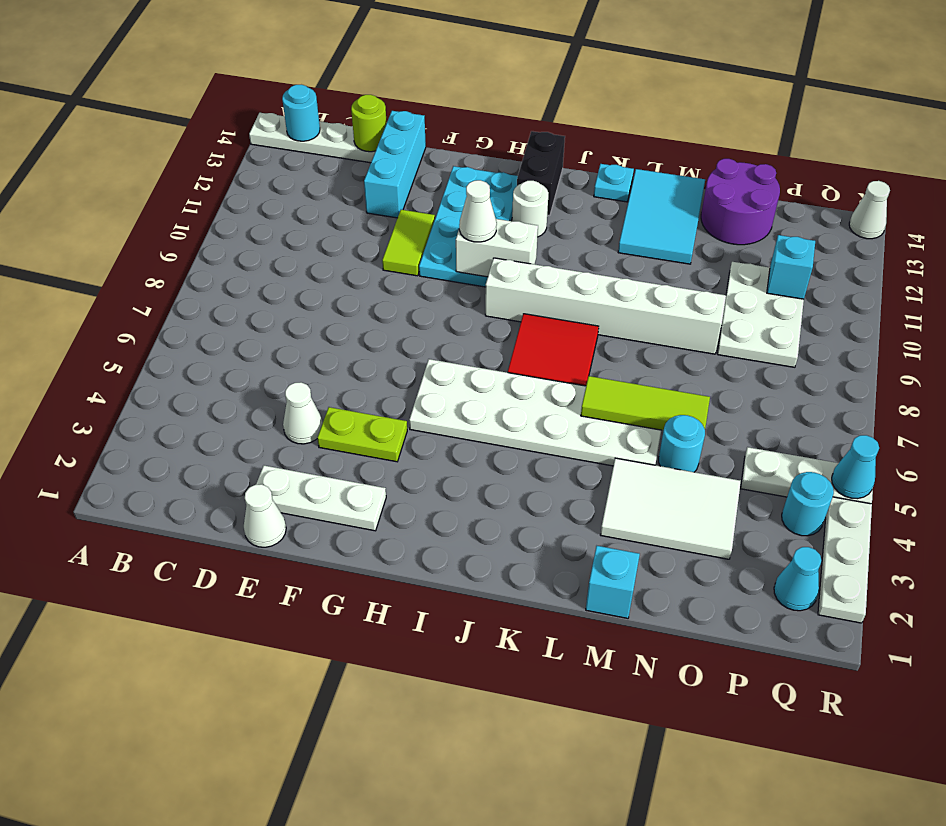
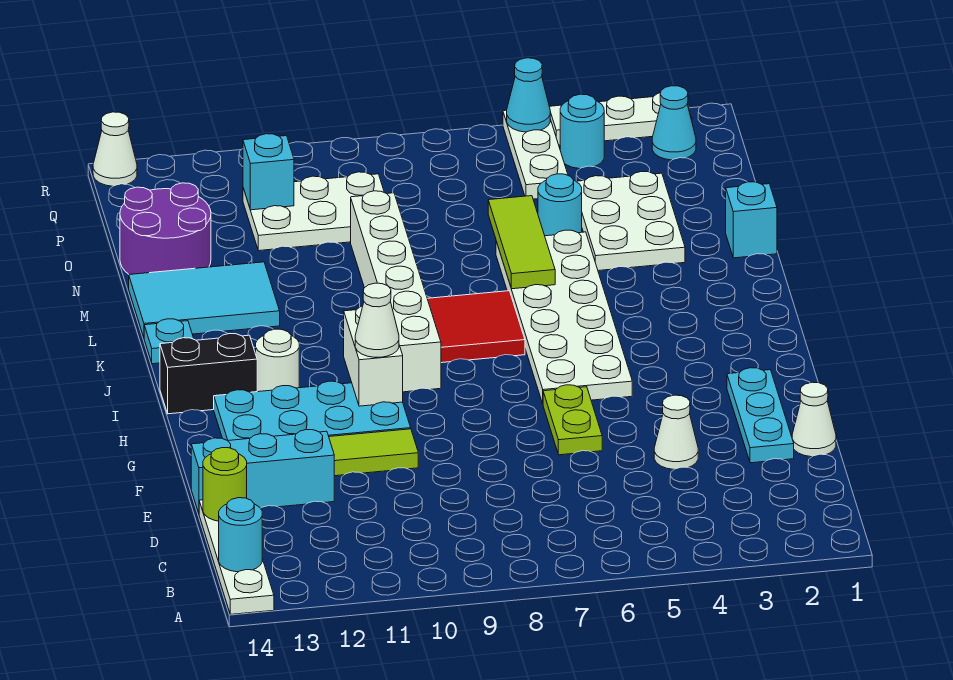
white 1x3 plate [256,465,386,531] -> cyan 1x3 plate [727,368,794,463]
lime 1x2 plate [317,407,407,462] -> lime 1x2 plate moved to [543,385,602,455]
white 2x3 tile [600,458,741,559] -> white 2x3 plate [576,171,685,271]

